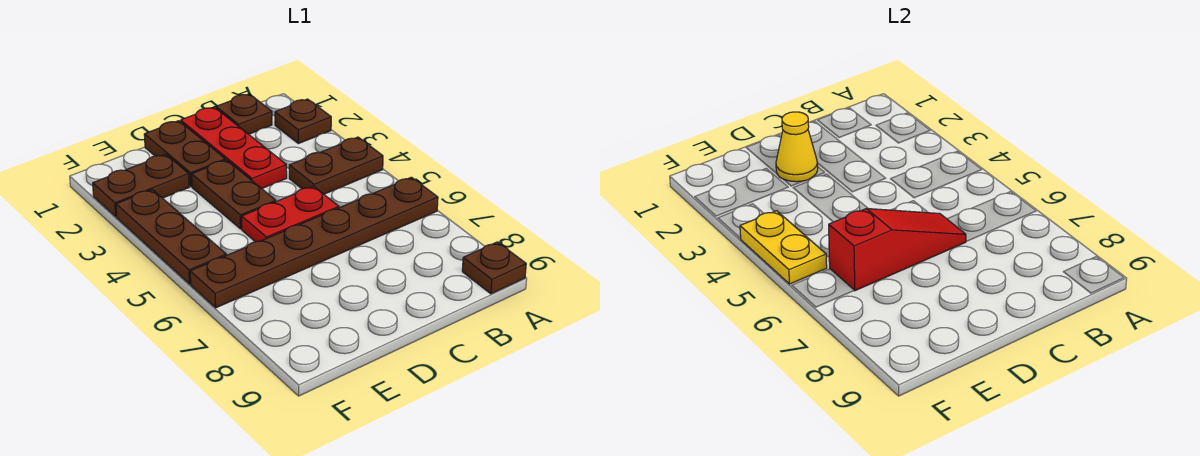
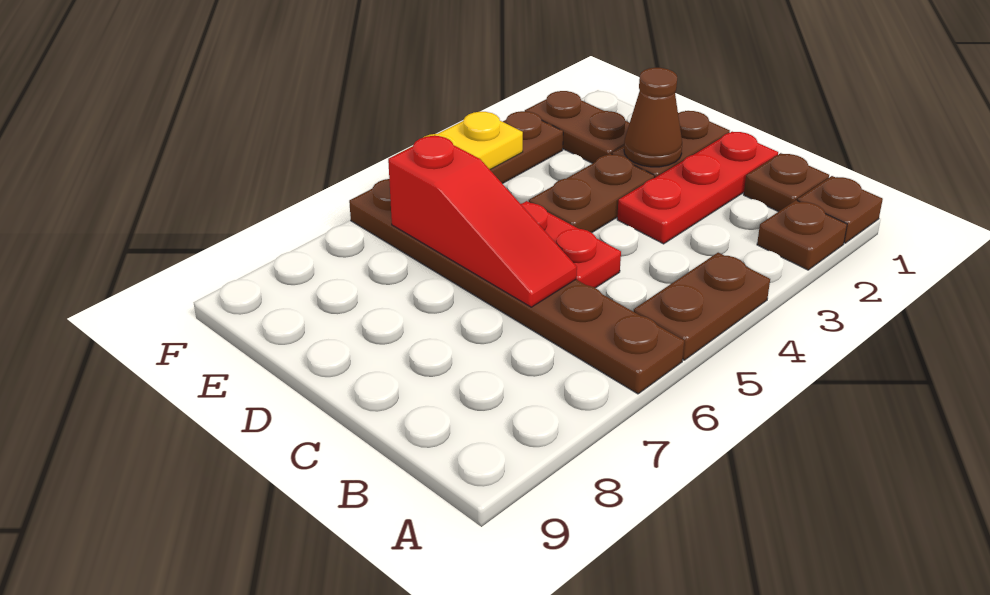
brown 1x2 plate [289,137,383,194] -> brown 1x2 plate turned to [634,253,770,360]
brown 1x1 plate [462,242,526,294] -> brown 1x1 plate moved to [797,176,883,243]
yellow 1x1 cone [776,112,818,182] -> brown 1x1 cone [624,68,682,167]

